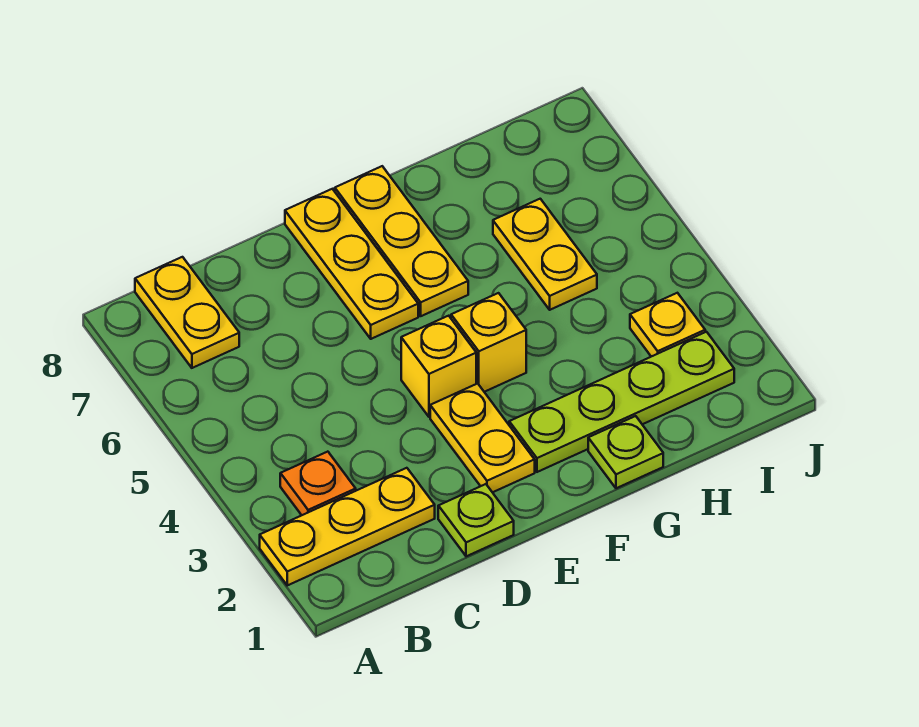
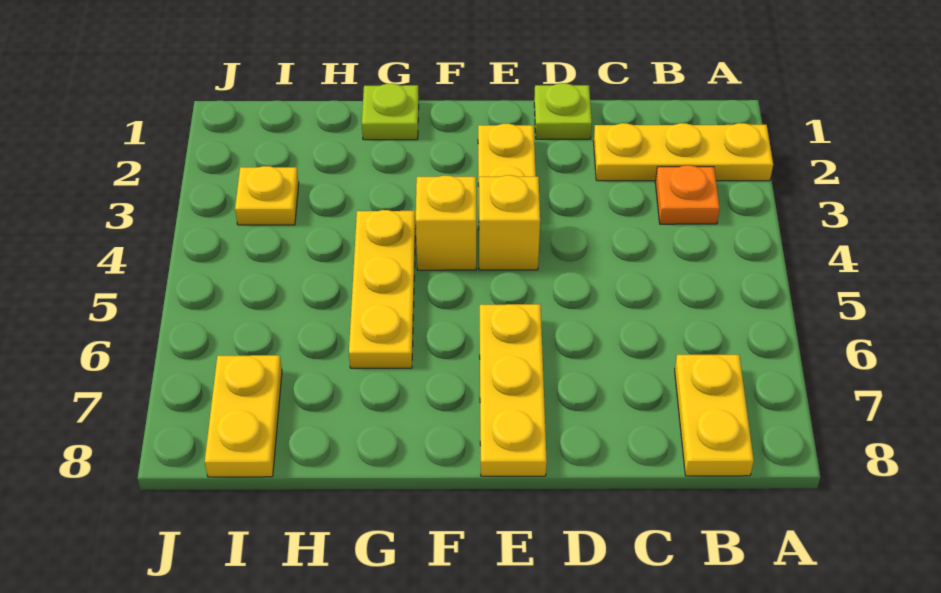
lime 1x4 plate [509,332,734,472] -> none
yellow 1x3 plate [335,166,468,316] -> yellow 1x3 plate moved to [349,210,416,368]
yellow 1x2 plate [493,199,597,310] -> yellow 1x2 plate moved to [205,355,282,477]

